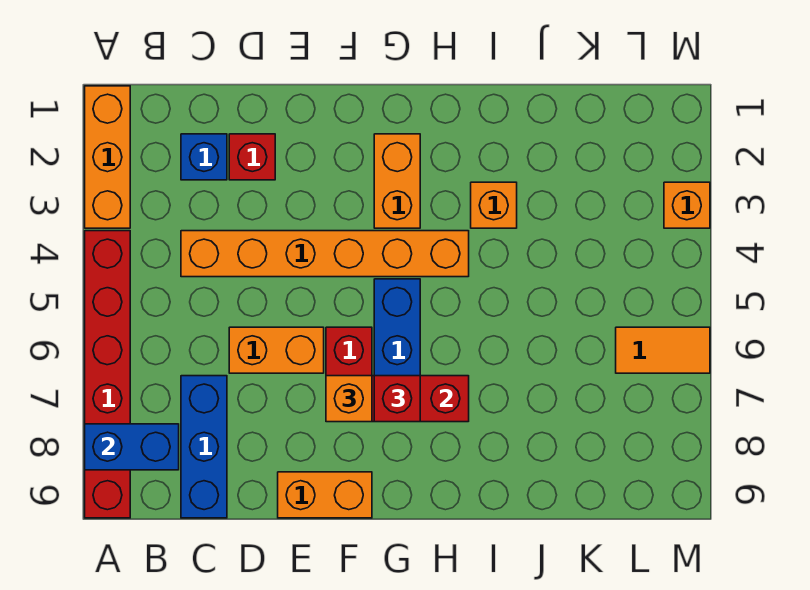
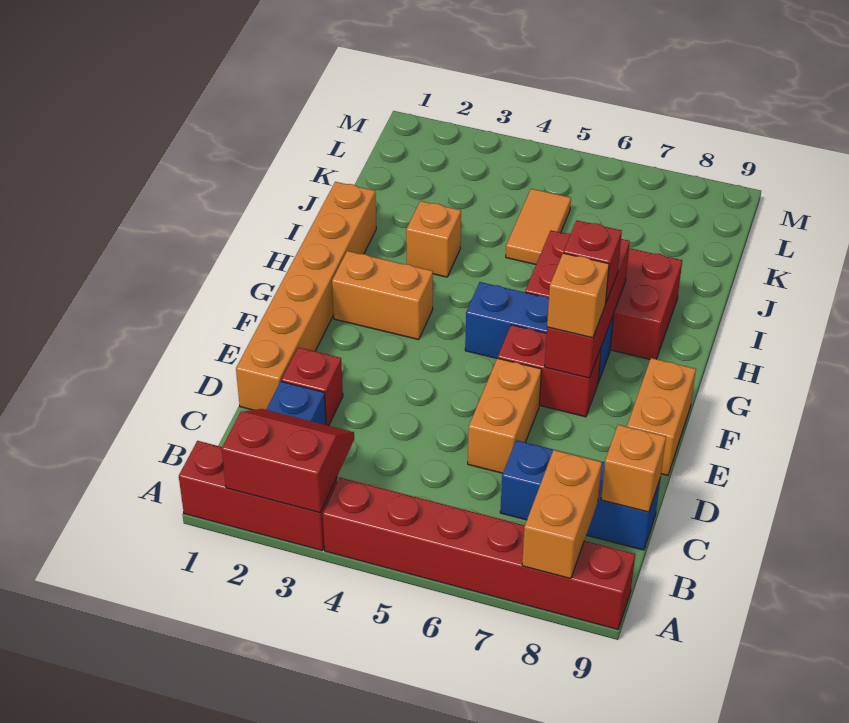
orange 1x3 brick [85,86,130,228] -> red 1x3 brick [179,441,337,550]
none -> red 2x2 slope [222,409,354,513]
blue 1x2 brick [85,424,179,470] -> orange 1x2 brick [522,450,602,579]
orange 1x6 brick [181,231,469,277] -> orange 1x6 brick moved to [236,182,376,410]
none -> red 2x3 brick [525,231,682,359]
orange 1x2 tile [616,327,710,373] -> orange 1x2 tile moved to [506,189,571,264]
orange 1x1 brick [664,182,710,228] -> orange 1x1 brick moved to [601,425,666,512]

